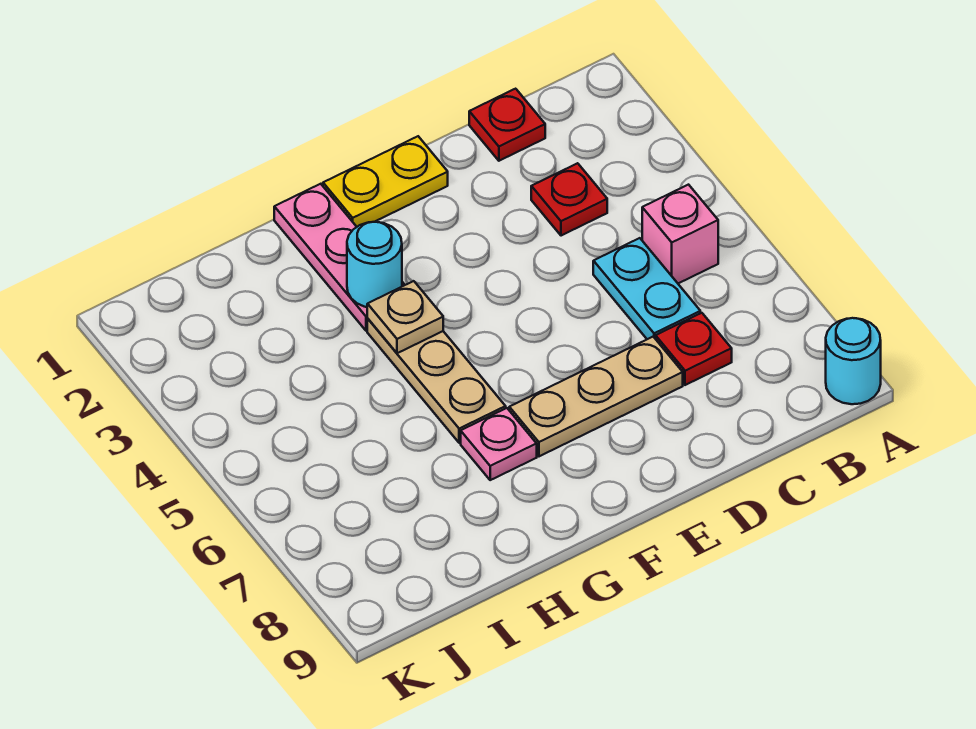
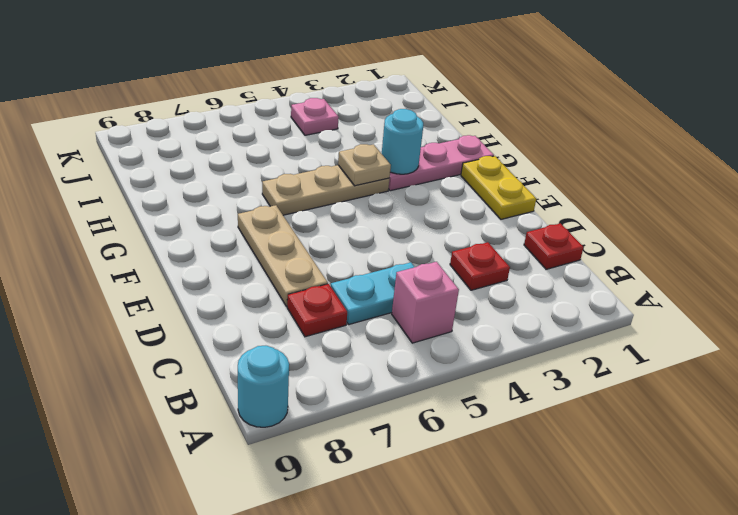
pink 1x1 plate [461,408,537,480] -> pink 1x1 plate moved to [291,98,339,135]

